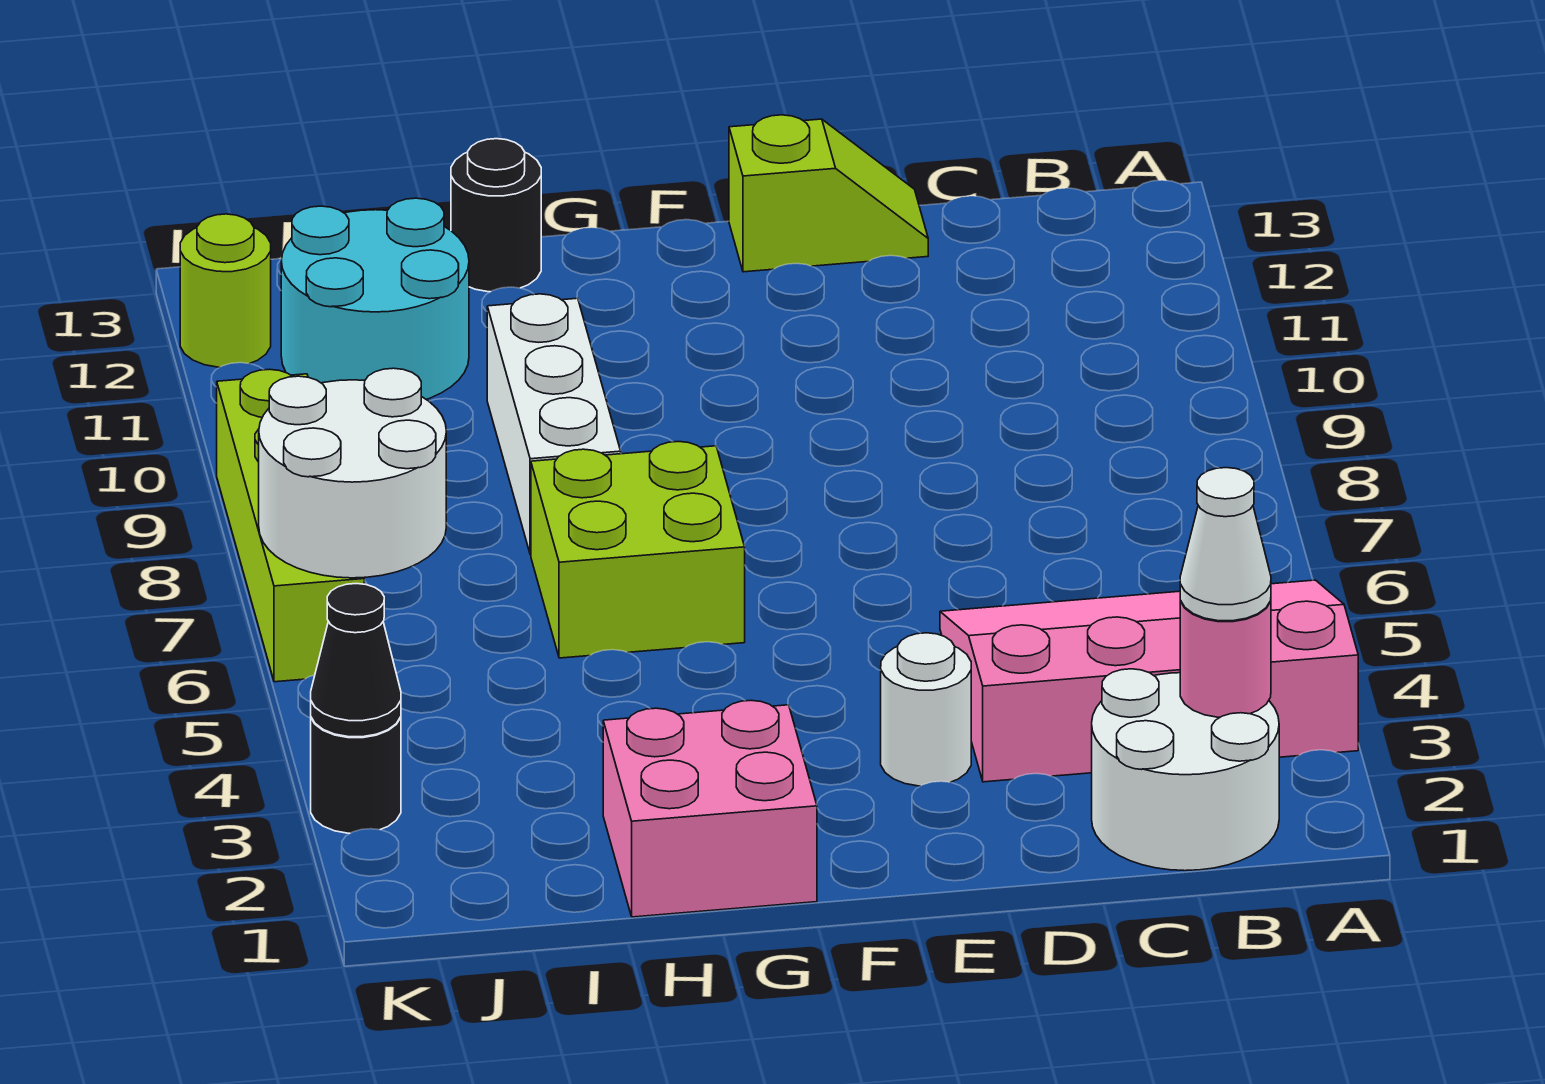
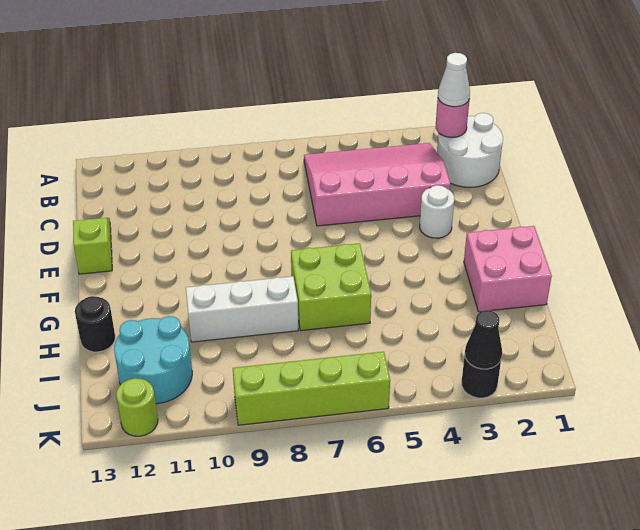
pink 3x4 slope [940,580,1358,782] -> pink 3x4 slope turned to [304,143,451,226]
white 2x2 round brick [259,368,446,578] -> none

